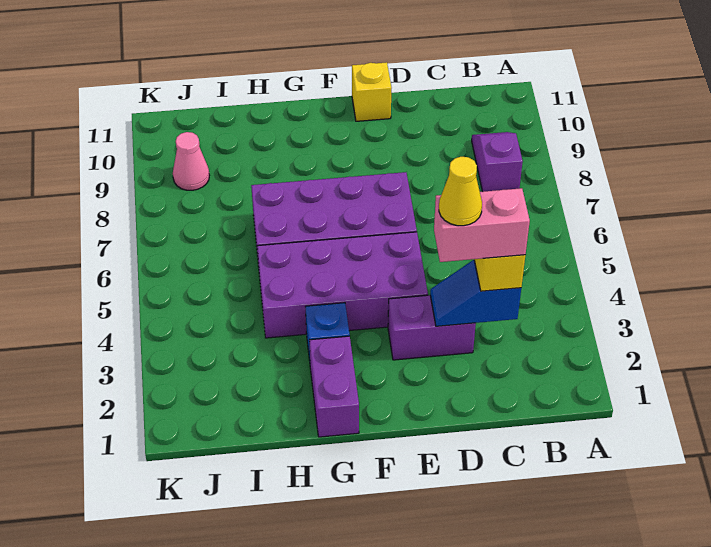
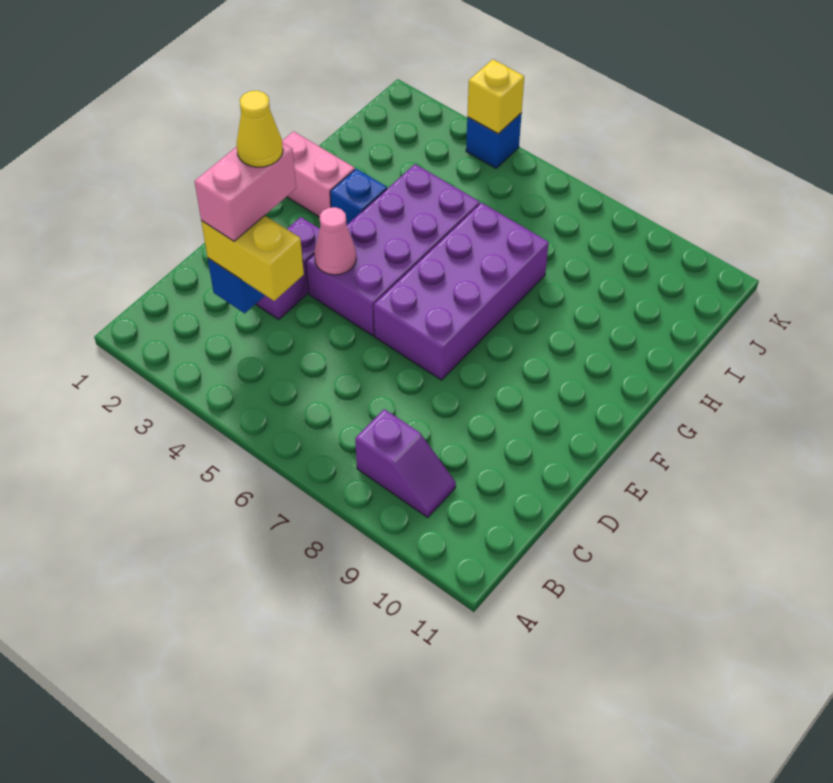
yellow 1x1 brick [352,62,392,121] -> yellow 1x1 brick moved to [467,59,524,134]
purple 1x2 brick [309,336,359,437] -> pink 1x2 brick [282,131,355,217]
pink 1x1 cone [173,132,209,190] -> pink 1x1 cone moved to [314,207,356,275]
none -> blue 1x1 brick [466,113,522,168]

